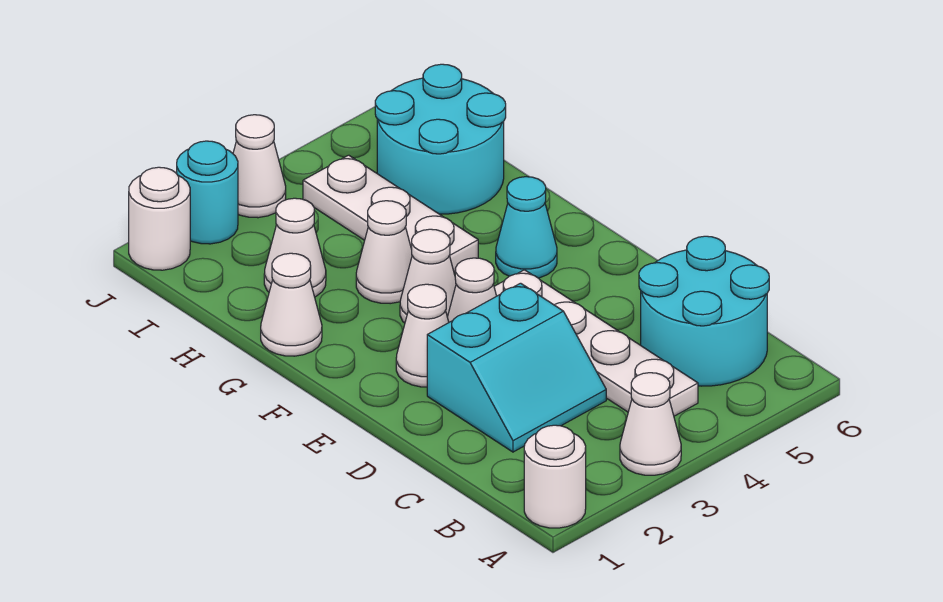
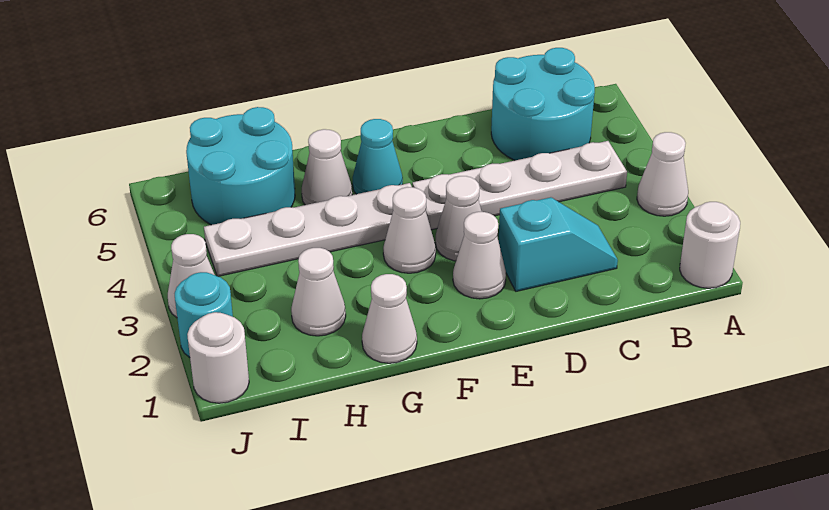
cyan 2x2 slope [427,283,606,452] -> cyan 1x2 slope [498,197,618,291]
white 1x1 cone [356,201,412,304] -> white 1x1 cone moved to [302,129,352,205]
white 1x3 plate [303,155,478,273] -> white 1x4 plate [204,183,412,276]

